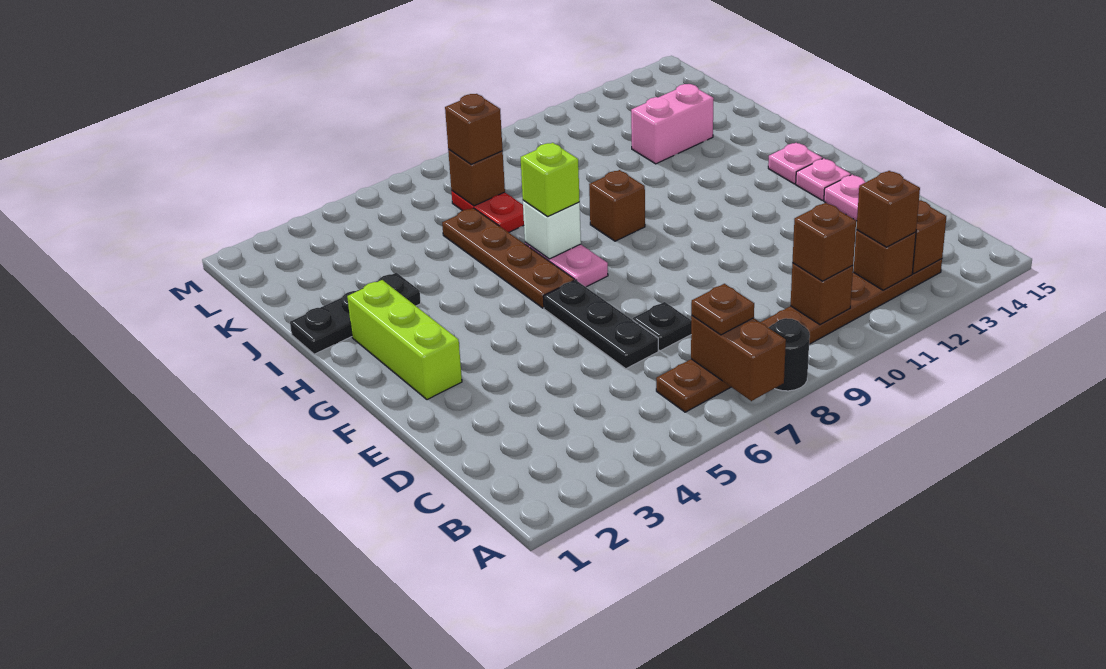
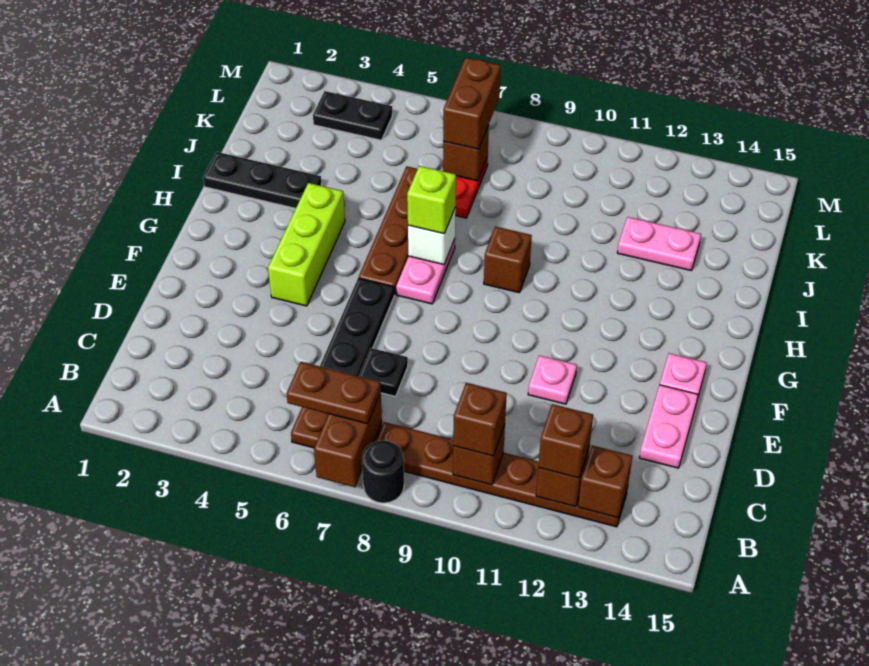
brown 1x1 plate [691,284,754,335] -> brown 1x2 plate [287,362,381,424]
lime 1x3 brick [347,280,462,400] -> lime 1x3 brick moved to [268,183,345,306]
pink 1x1 plate [768,143,822,184] -> pink 1x1 plate moved to [528,355,577,404]
pink 1x2 brick [631,84,714,164] -> pink 1x2 plate [617,217,701,271]
brown 1x1 brick [445,94,503,165] -> brown 1x2 brick [443,58,501,149]
none -> black 1x2 plate [313,91,392,140]

